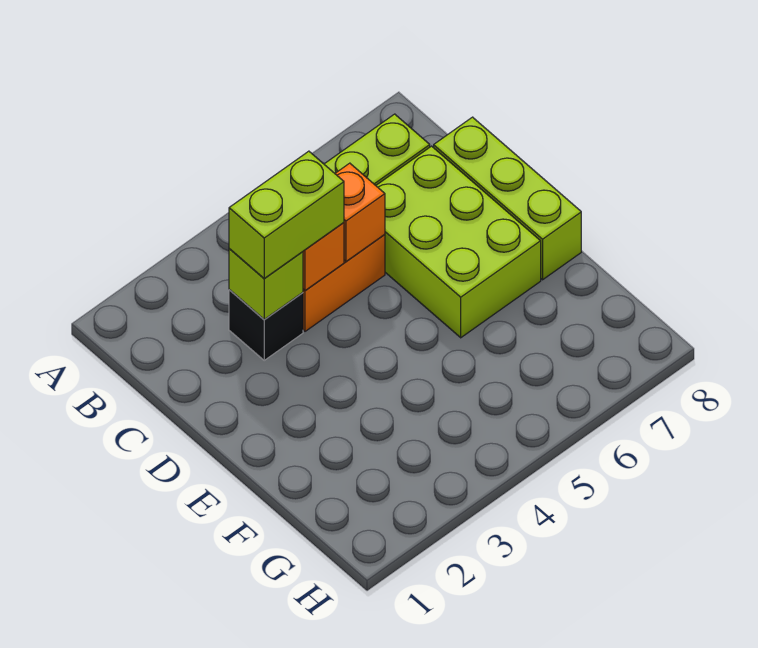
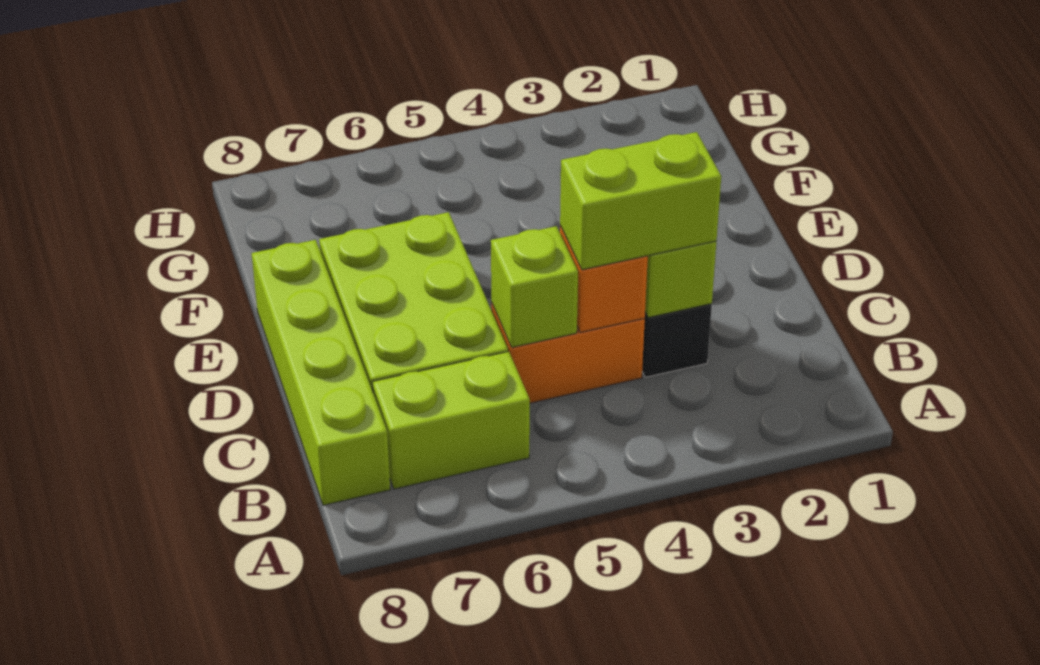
orange 1x1 brick [335,163,385,261] -> lime 1x1 brick [491,226,578,348]
lime 1x3 brick [434,117,581,280] -> lime 1x4 brick [252,240,390,505]

